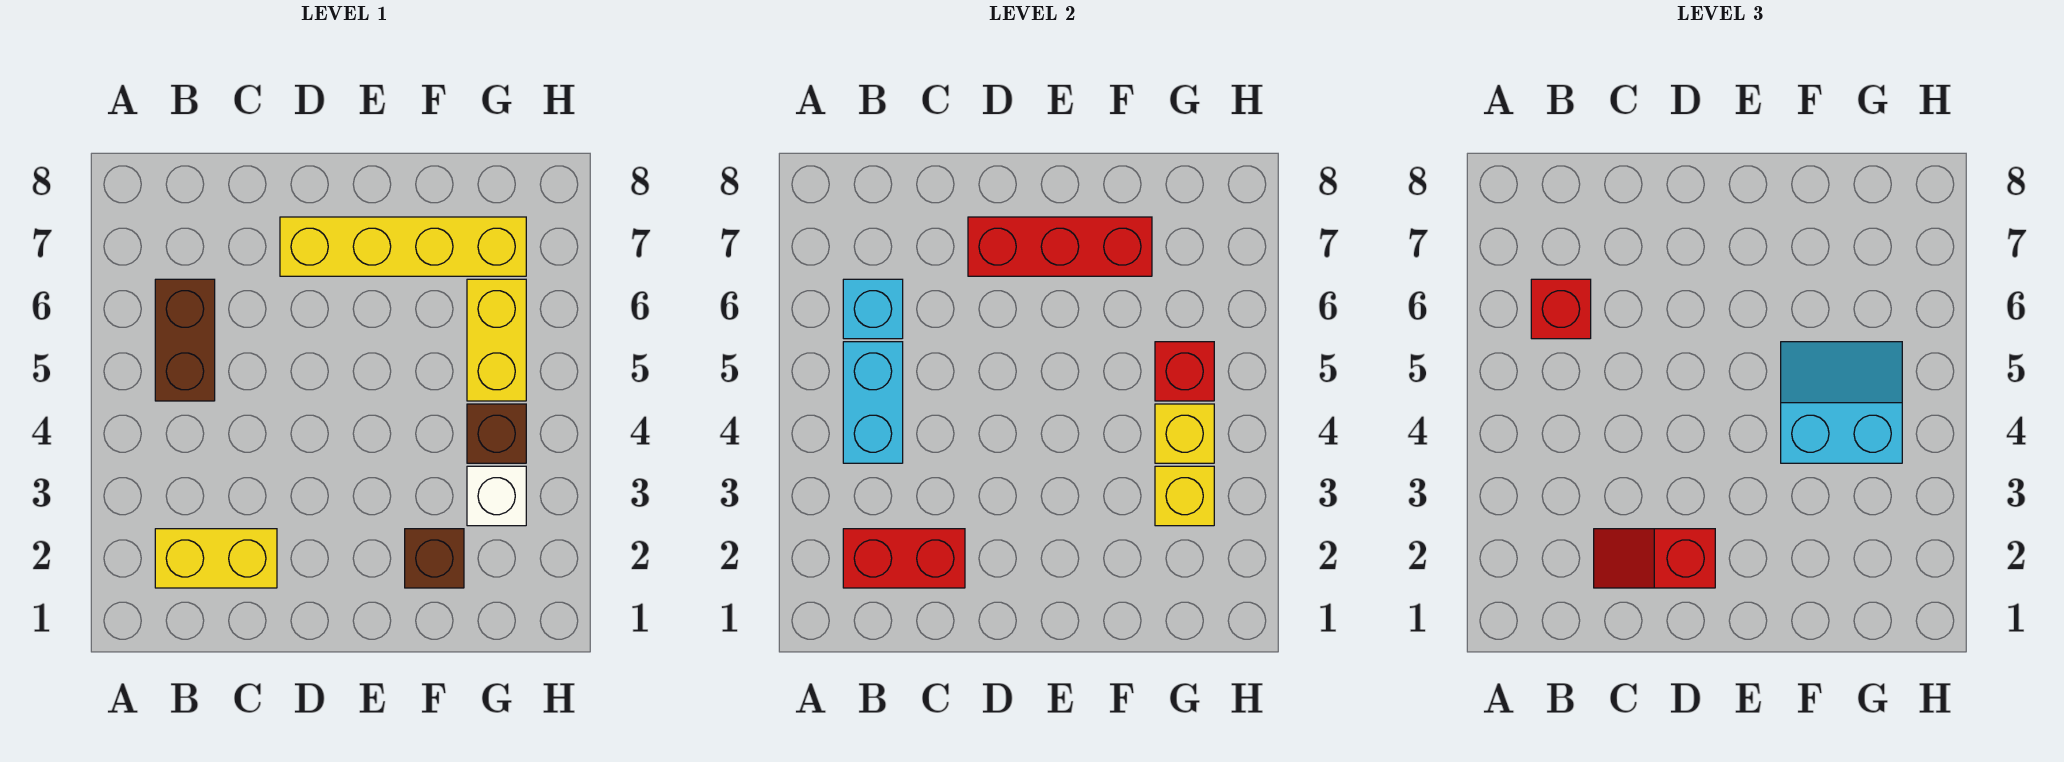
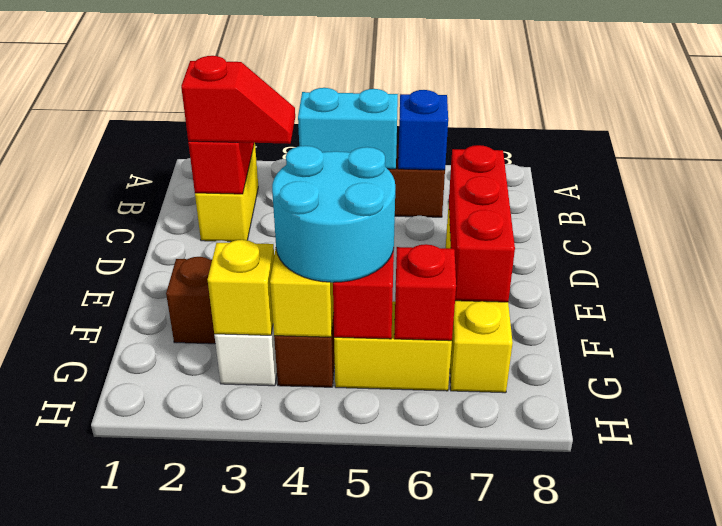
cyan 1x1 brick [843,279,903,339] -> blue 1x1 brick [398,90,448,170]
red 1x1 brick [1531,279,1591,339] -> red 1x1 brick moved to [394,244,456,341]
red 1x2 slope [1594,529,1715,588] -> red 1x2 slope turned to [181,56,295,144]
cyan 2x2 slope [1781,342,1902,463] -> cyan 2x2 round brick [272,146,395,282]

